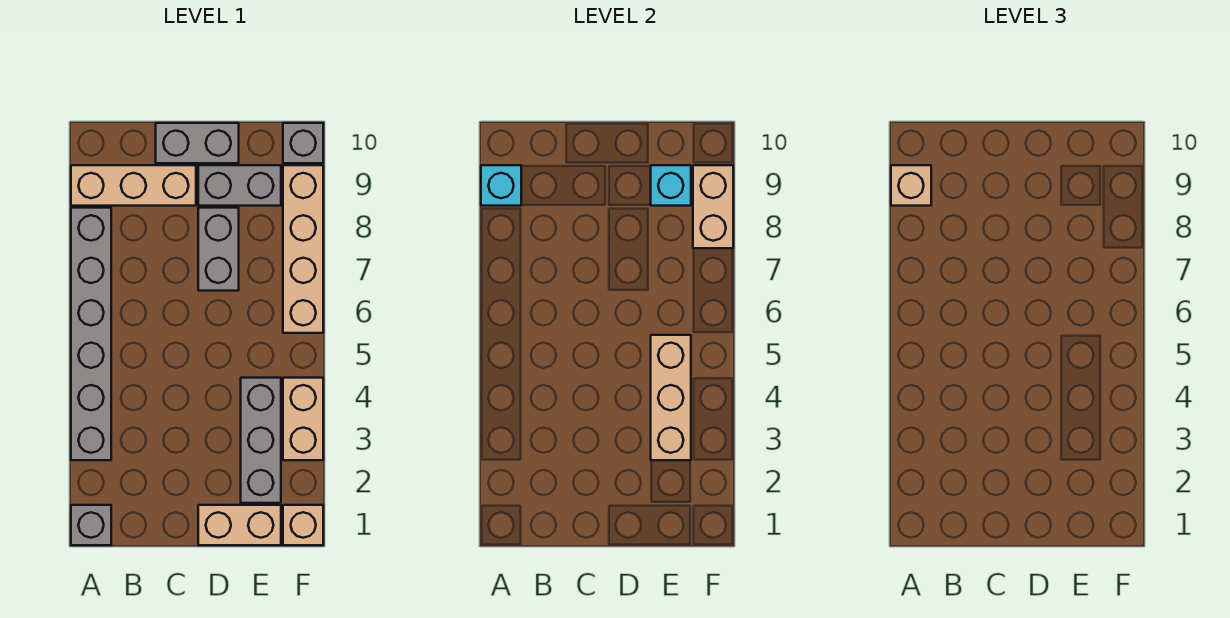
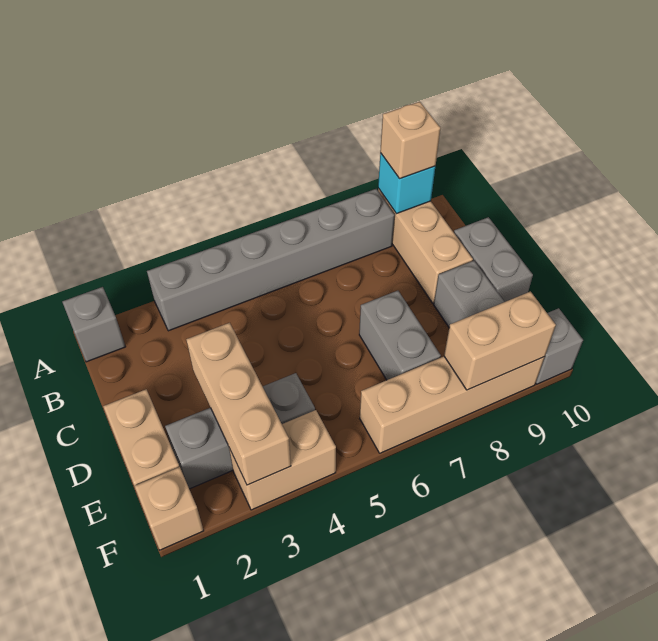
grey 1x2 brick [198,208,239,291] -> grey 1x2 brick turned to [359,291,441,380]
tan 1x3 brick [651,335,691,460] -> tan 1x3 brick turned to [186,323,291,485]
cyan 1x1 brick [651,165,691,206] -> none

